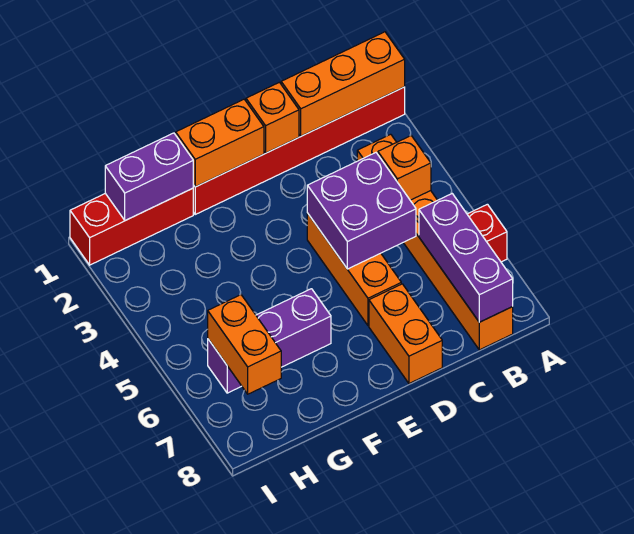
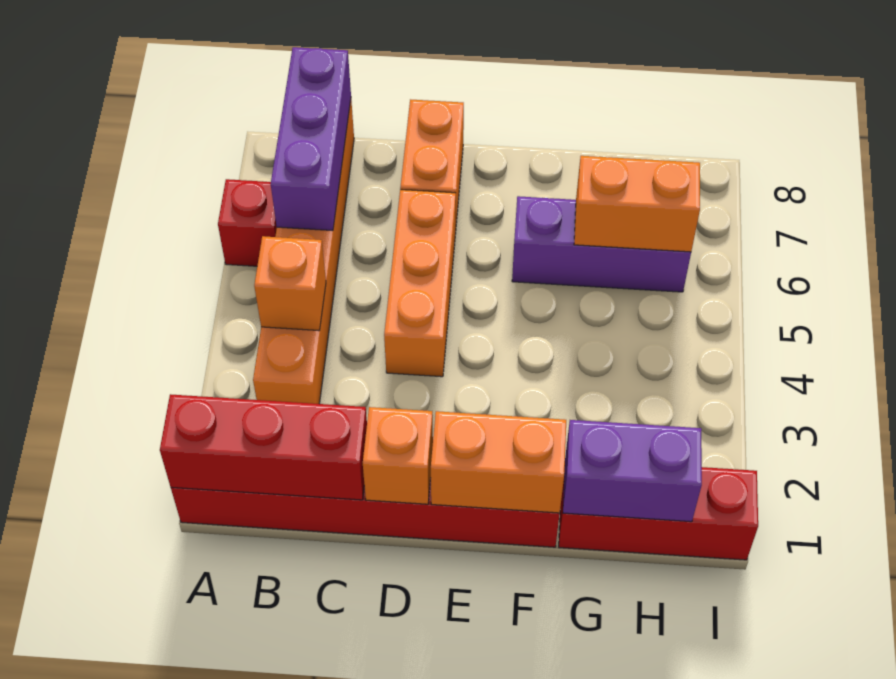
orange 1x3 brick [281,32,405,136] -> red 1x3 brick [160,394,367,500]
purple 2x2 brick [307,153,416,269] -> none
orange 1x2 brick [208,295,281,394] -> orange 1x2 brick turned to [574,156,700,252]

